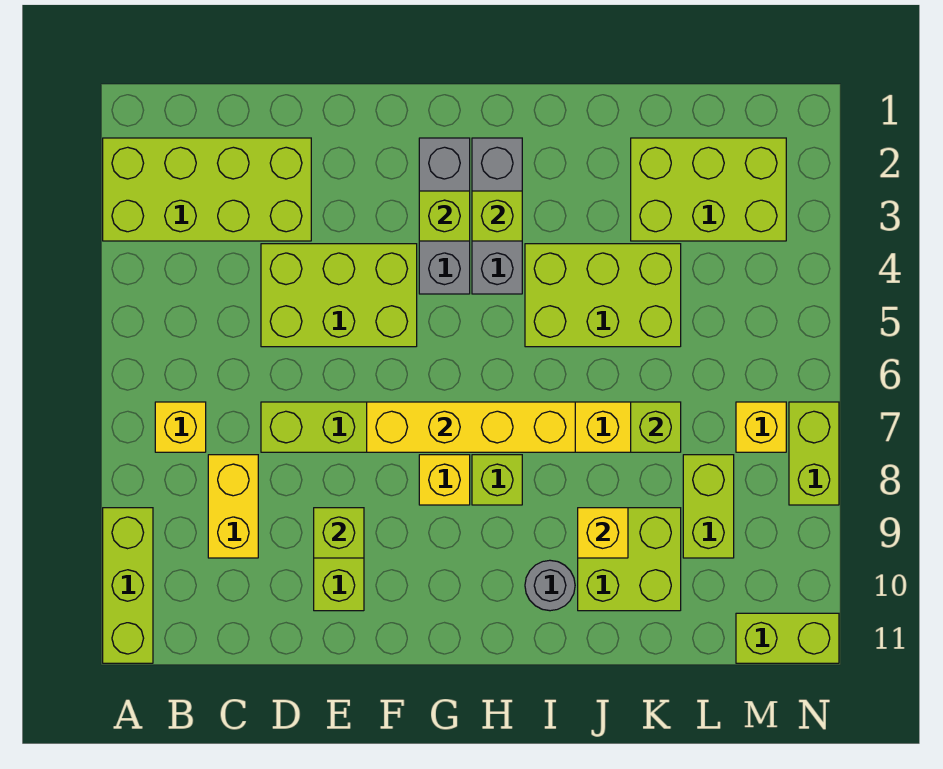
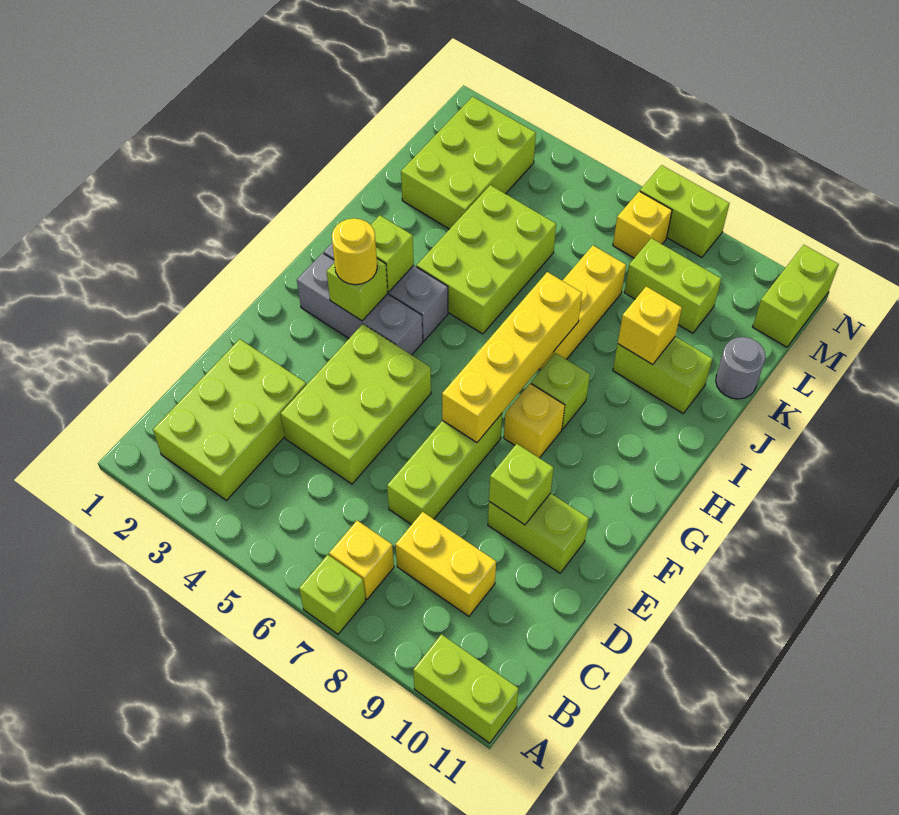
lime 2x4 brick [103,138,311,241] -> lime 2x3 brick [153,339,306,500]
lime 1x3 brick [103,508,153,663] -> lime 1x2 brick [413,634,519,743]
none -> yellow 1x1 round brick [332,218,377,285]
grey 1x1 round brick [525,560,575,611] -> grey 1x1 round brick moved to [716,337,765,399]
lime 2x2 brick [578,508,681,611] -> lime 1x2 brick [613,337,712,413]
lime 1x1 brick [631,402,681,452] -> lime 1x1 brick moved to [299,555,366,634]

